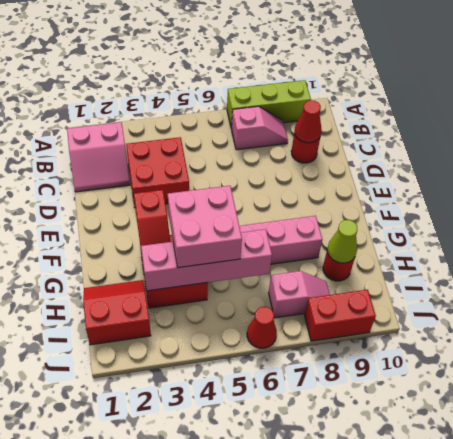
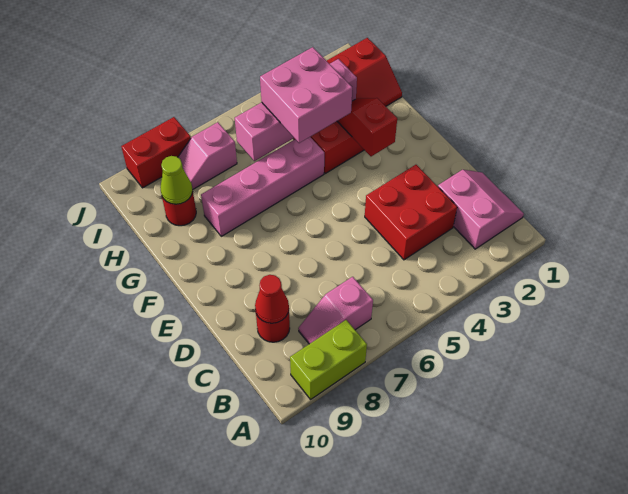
lime 1x3 brick [227,80,311,129] -> lime 1x2 brick [290,320,367,399]
pink 2x2 slope [67,122,130,192] -> pink 2x2 slope turned to [438,170,524,249]
red 1x1 cone [247,307,277,348] -> none

